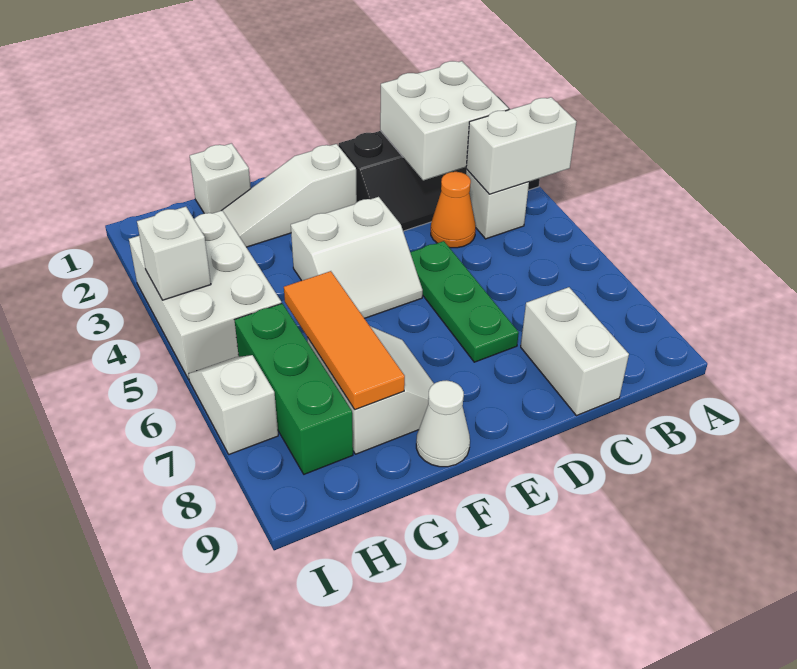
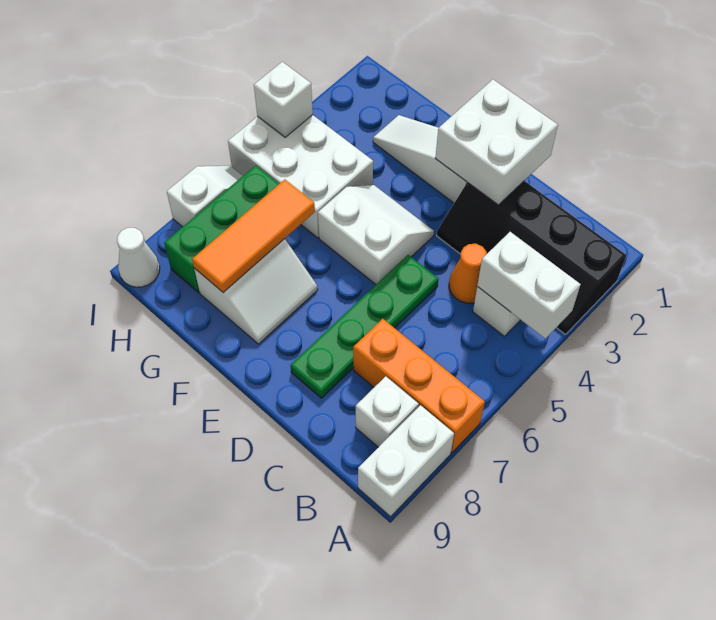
none -> orange 1x3 brick [353,319,485,453]
white 2x2 brick [380,61,509,180] -> white 2x2 brick moved to [435,80,558,205]
white 1x2 brick [521,287,629,416] -> white 1x2 brick moved to [358,405,454,517]
green 1x3 plate [410,241,519,362] -> green 1x4 plate [290,255,438,398]
white 2x2 slope [291,197,423,318] -> white 2x2 slope turned to [318,185,434,284]
white 1x1 cone [416,380,470,467] -> white 1x1 cone moved to [117,228,160,287]
white 1x1 brick [190,143,251,213] -> white 1x1 brick moved to [356,376,419,447]
white 2x3 brick [129,211,282,379] -> white 2x3 brick turned to [228,115,373,238]

